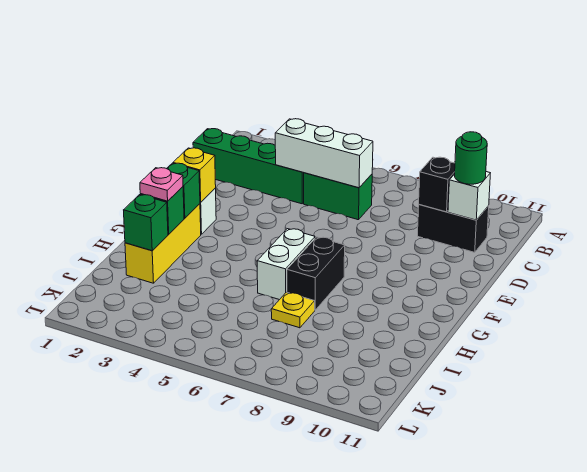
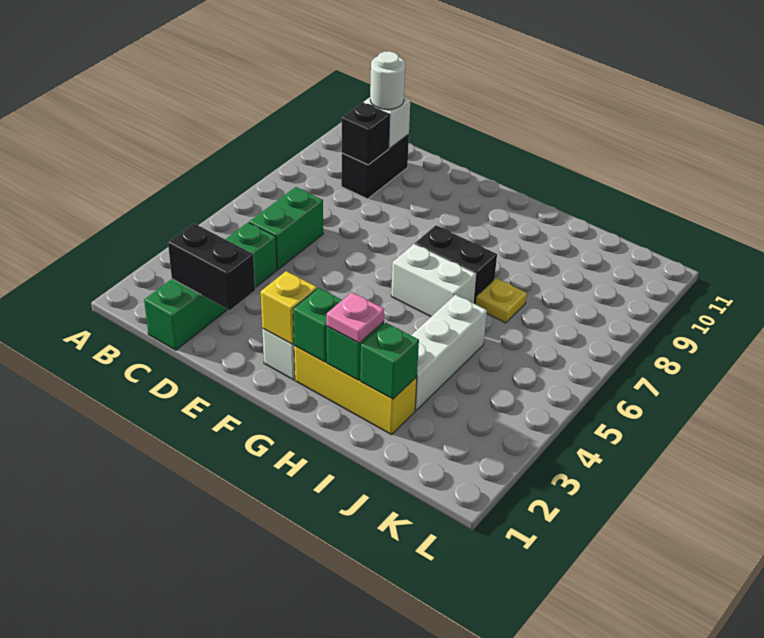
none -> black 1x2 brick [168,224,255,310]
white 1x3 brick [275,119,373,188] -> white 1x3 brick moved to [411,295,487,410]
green 1x1 round brick [455,132,487,184] -> white 1x1 round brick [370,51,405,109]

